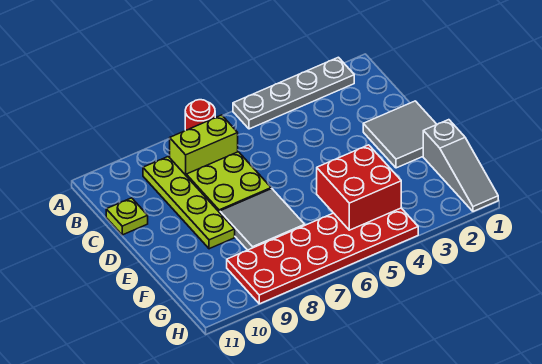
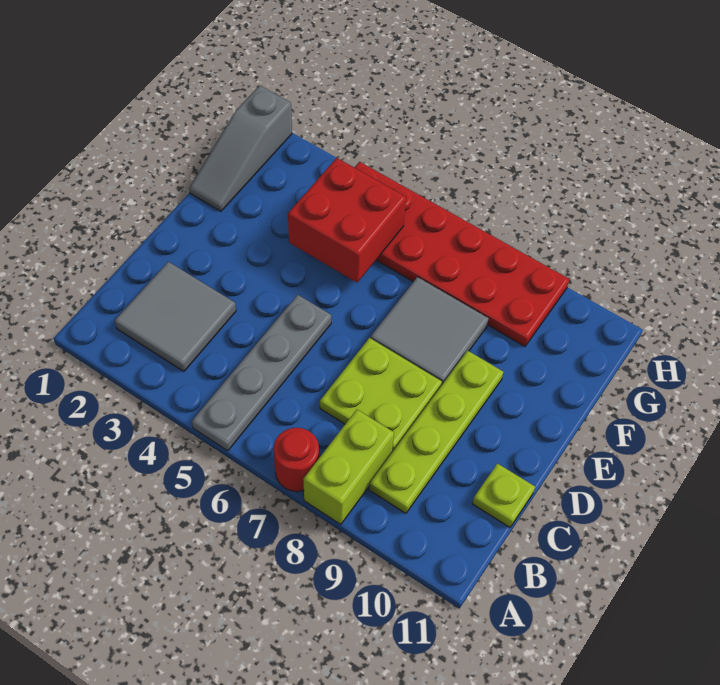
grey 1x4 plate [233,57,354,129] -> grey 1x4 plate turned to [192,295,331,451]
lime 1x2 brick [170,115,238,175] -> lime 1x2 brick turned to [303,410,394,524]
grey 2x2 tile [363,101,437,168] -> grey 2x2 tile moved to [115,262,236,372]
grey 1x3 slope [423,120,498,212] -> grey 1x3 slope turned to [189,86,292,211]

